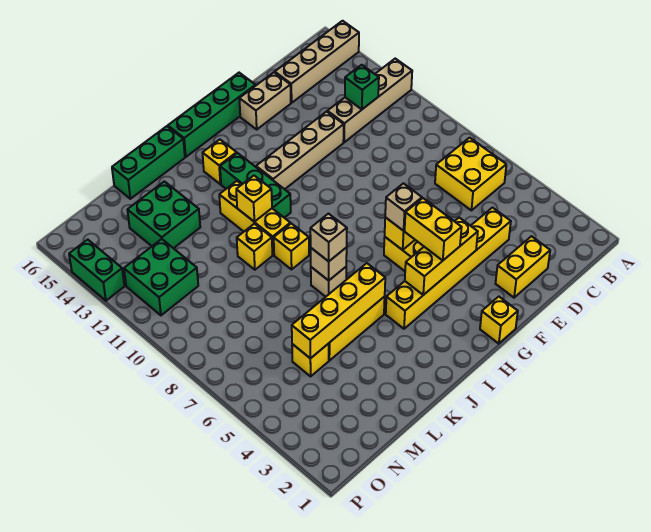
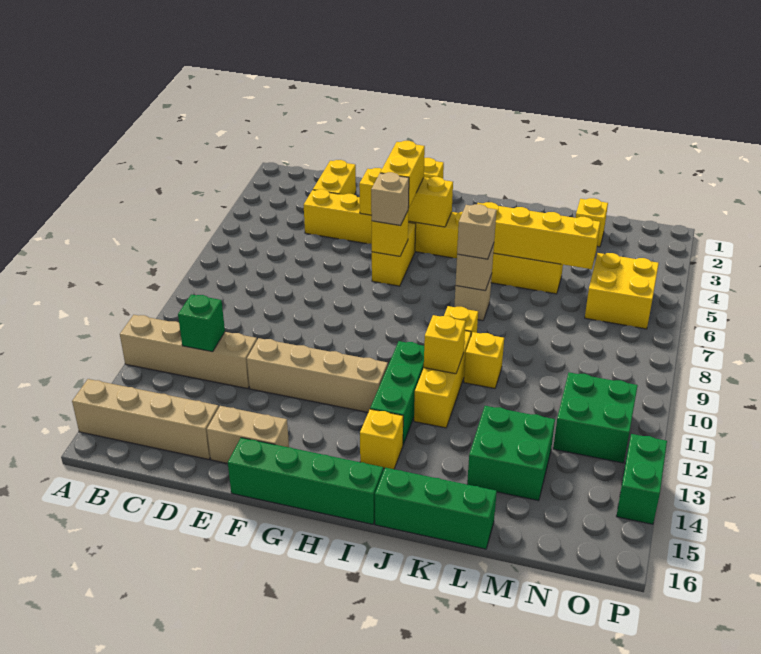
yellow 2x2 brick [435,138,506,210] -> yellow 2x2 brick moved to [585,253,659,329]
yellow 1x2 brick [496,236,550,298] -> yellow 1x2 brick turned to [313,160,356,195]
yellow 1x1 brick [292,344,329,376] -> yellow 1x1 brick moved to [576,198,608,247]

